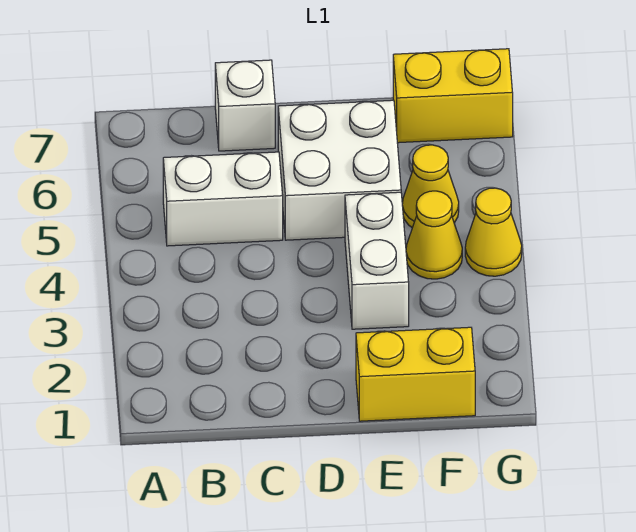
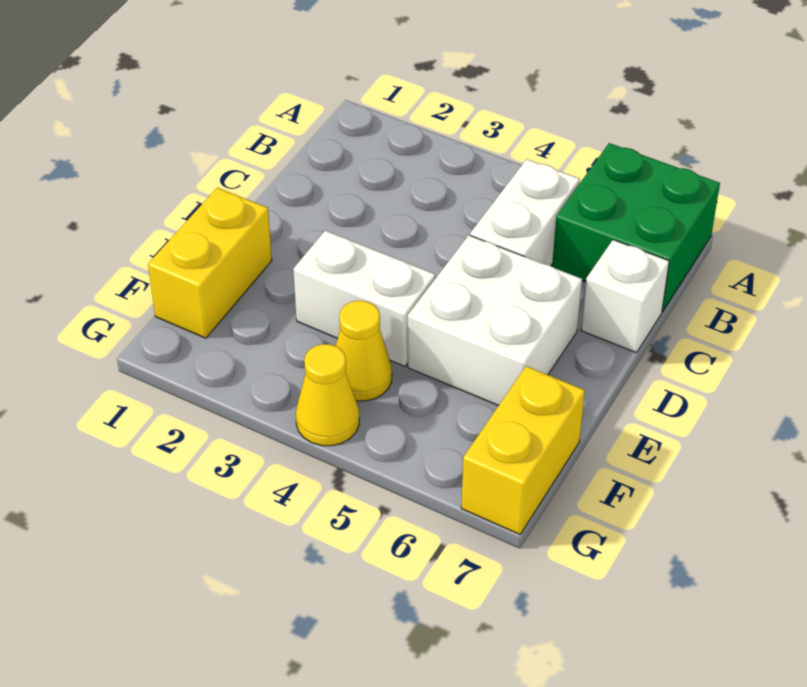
none -> green 2x2 brick [552,143,720,312]
yellow 1x1 cone [402,145,459,228] -> none

